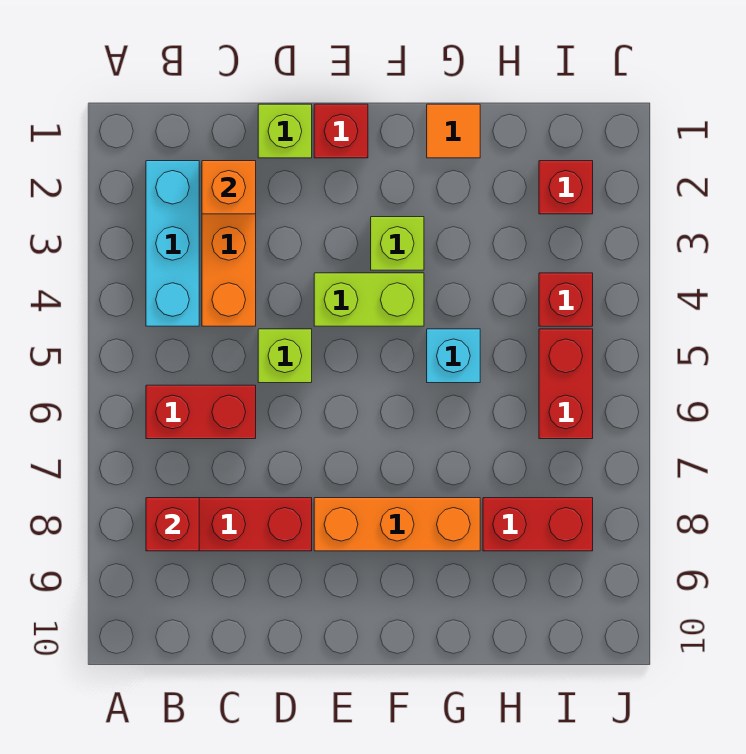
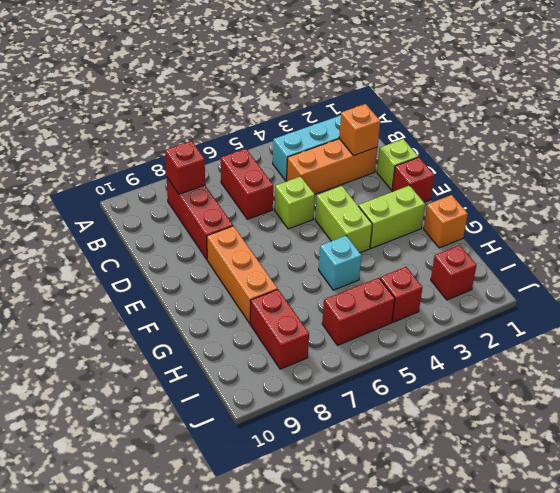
lime 1x1 brick [371,217,424,270] -> lime 1x2 brick [359,186,425,248]
orange 1x1 tile [427,104,480,158] -> orange 1x1 brick [424,195,468,248]

